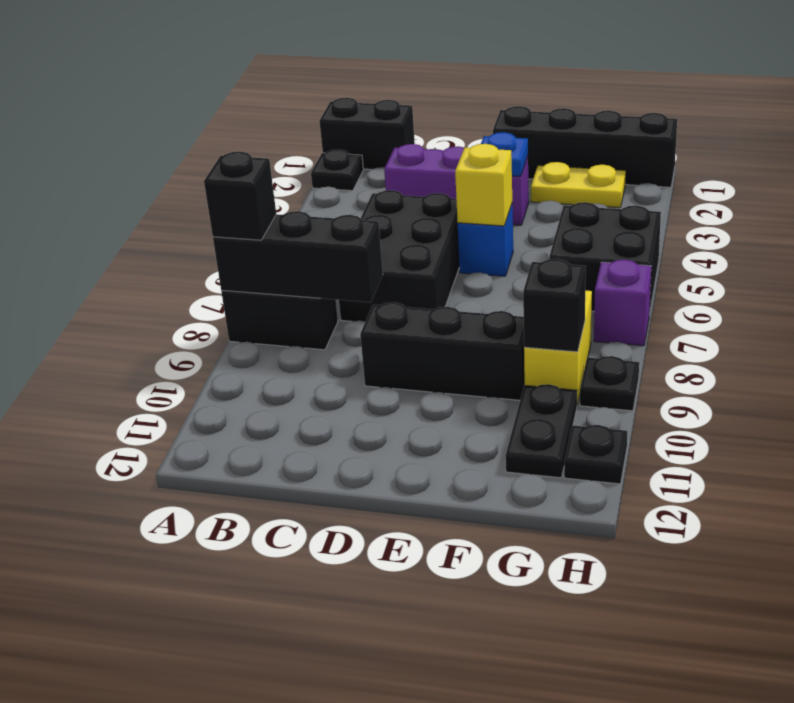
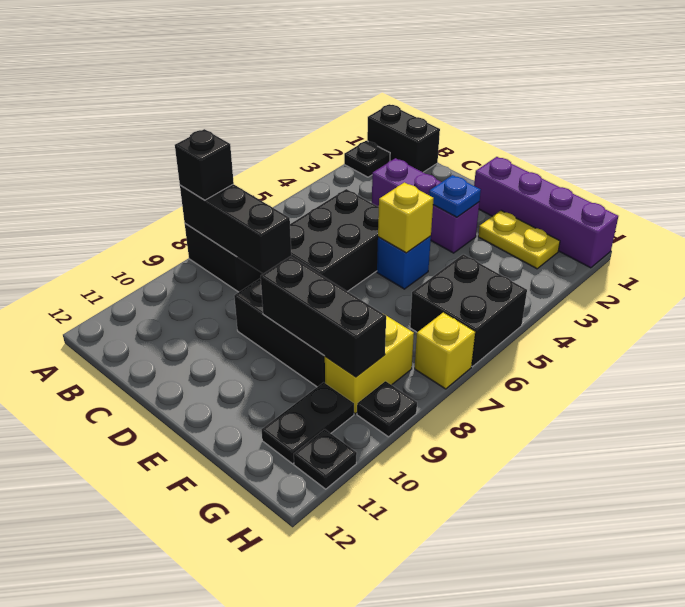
black 1x4 brick [493,106,677,187] -> purple 1x4 brick [474,157,618,268]
black 1x1 brick [523,259,586,352] -> black 1x3 brick [261,256,386,377]
purple 1x1 brick [594,260,651,346] -> yellow 1x1 brick [415,312,475,389]

